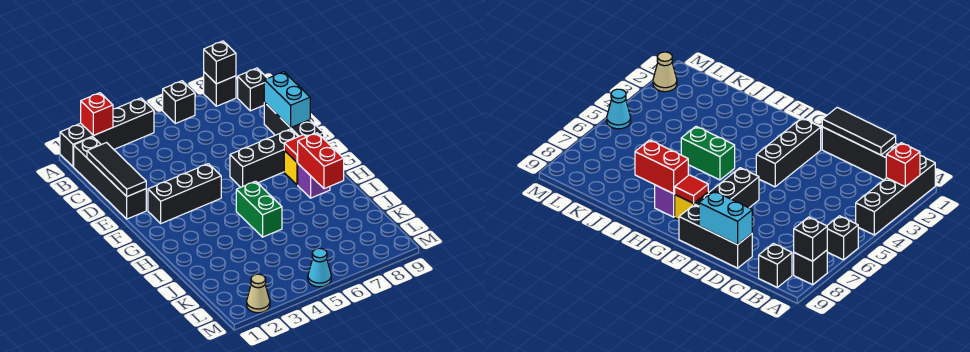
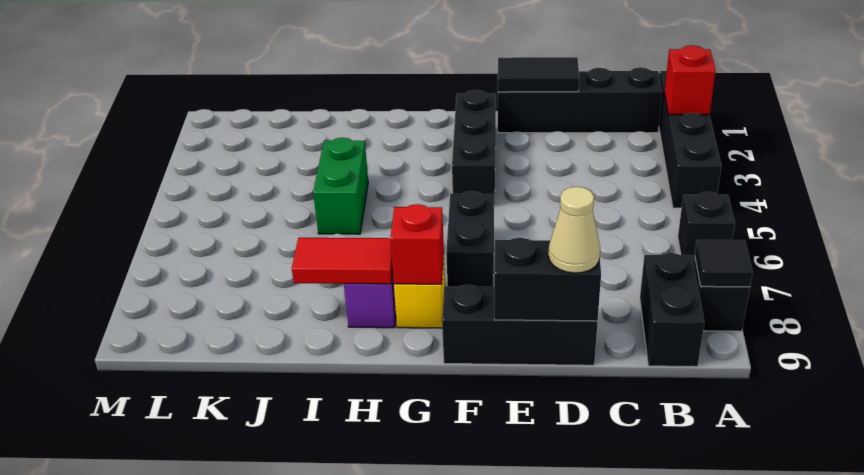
black 1x1 brick [204,41,236,84] -> black 1x1 tile [695,240,753,287]
black 1x1 brick [237,68,267,111] -> black 1x2 brick [640,253,704,367]
black 1x3 tile [87,143,146,196] -> black 1x2 tile [498,57,579,92]
cyan 1x2 brick [264,72,310,128] -> black 1x2 brick [494,237,601,321]
black 1x3 brick [230,129,298,187] -> black 1x2 brick [446,191,494,287]
red 1x1 tile [284,135,306,162] -> red 1x1 brick [390,204,444,284]
green 1x2 brick [236,181,282,237] -> green 1x2 brick turned to [313,138,368,234]
red 1x2 brick [297,133,344,189] -> red 1x2 tile [292,238,393,284]
tan 1x1 cone [247,274,270,313] -> tan 1x1 cone moved to [548,187,600,273]
cyan 1x1 cone [308,248,331,287] -> none

